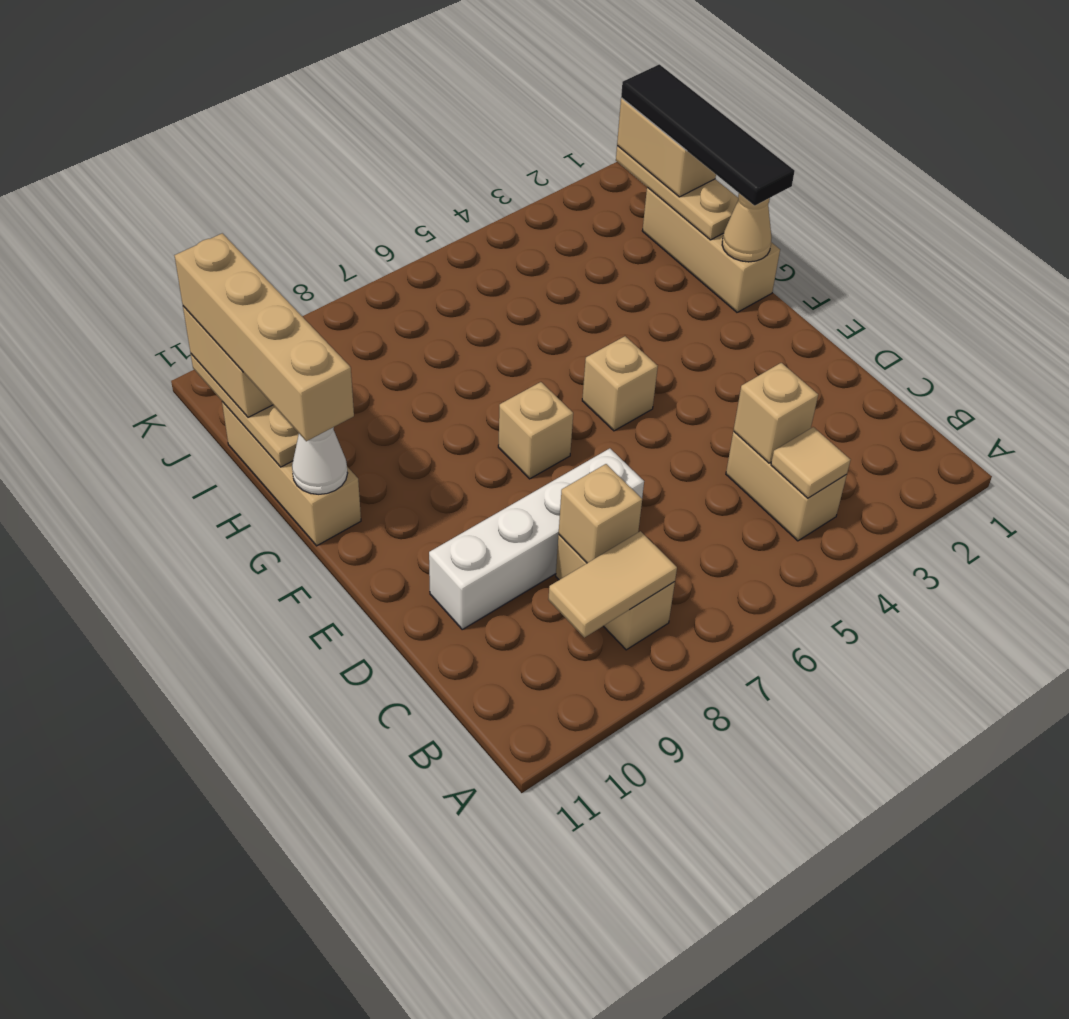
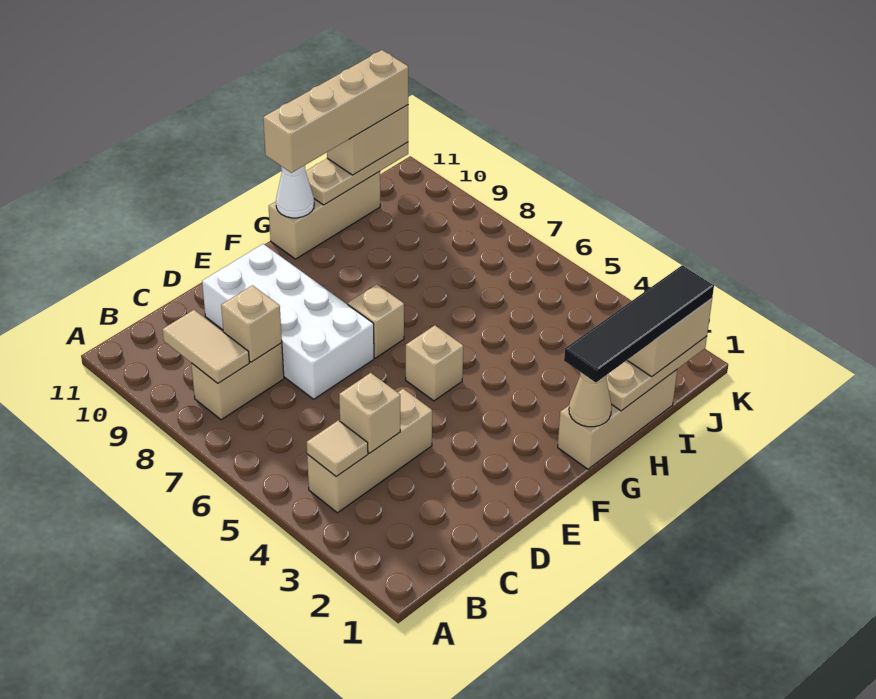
tan 1x2 brick [726,432,847,541] -> tan 1x3 brick [307,389,432,513]
white 1x4 brick [429,448,644,629] -> white 2x4 brick [202,244,374,399]

